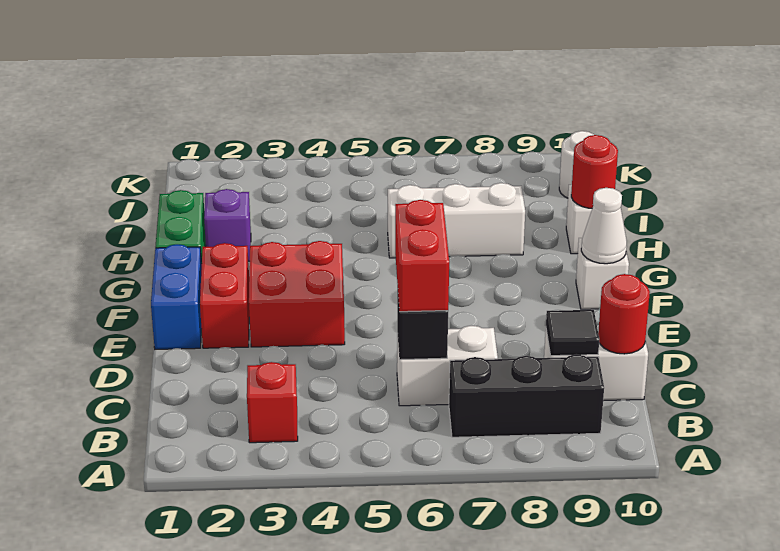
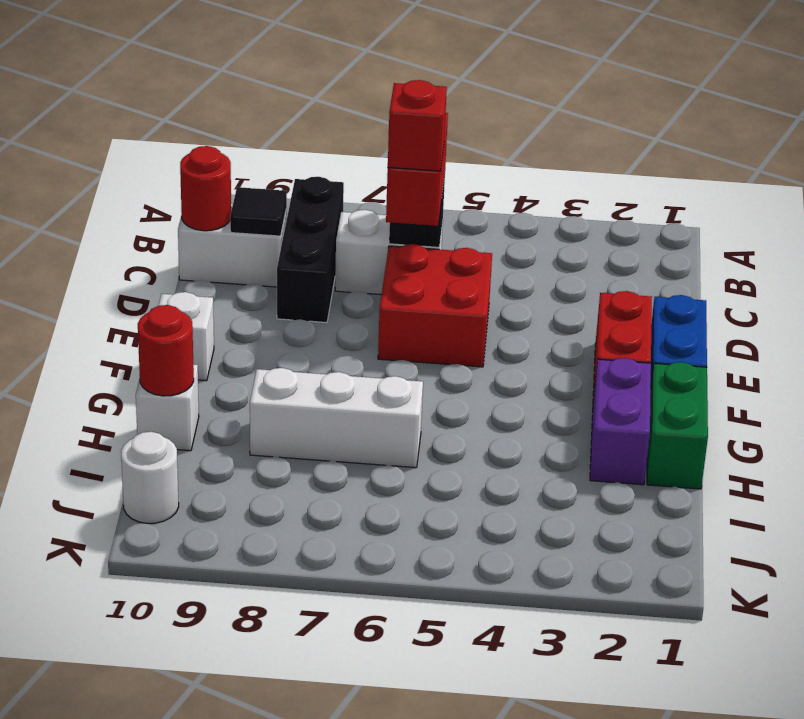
red 1x1 brick [247,362,298,443] -> red 1x1 brick moved to [388,80,447,171]
black 1x3 brick [449,354,604,437] -> black 1x3 brick turned to [277,177,344,323]
red 2x2 brick [249,241,345,347] -> red 2x2 brick moved to [378,244,492,367]
white 1x1 cone [581,188,627,264] -> none
purple 1x1 brick [204,189,251,261] -> purple 1x2 brick [590,358,651,485]

